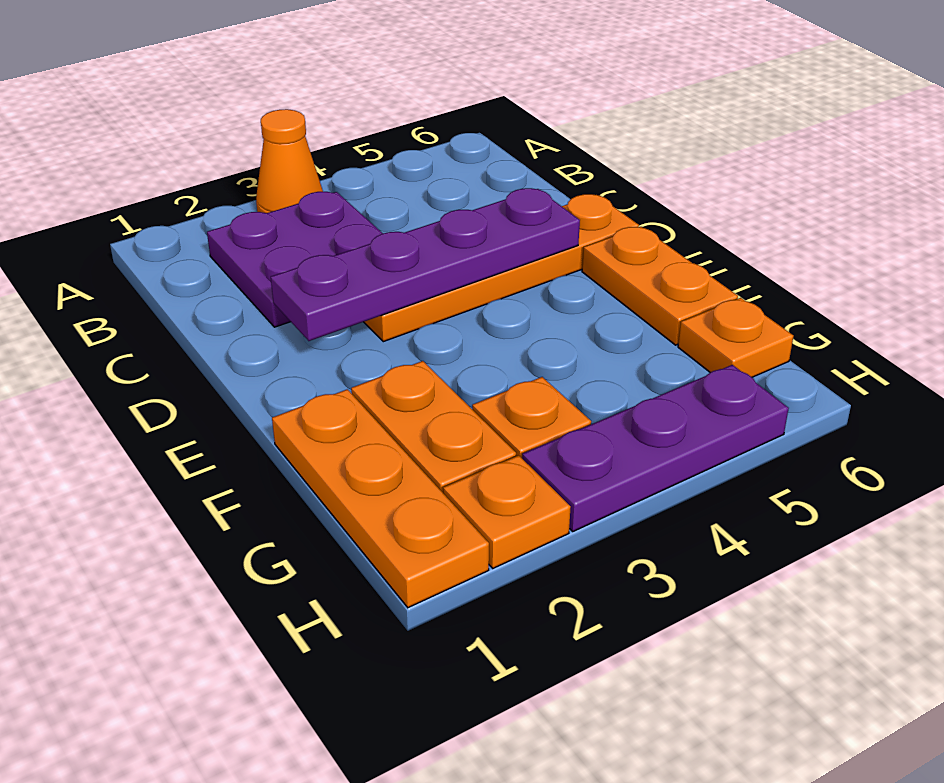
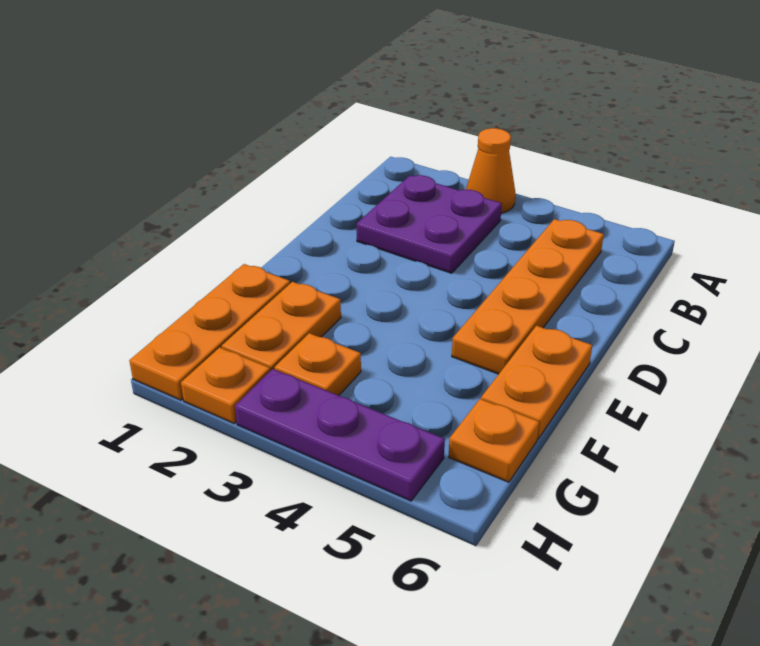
purple 1x4 plate [271,188,580,341] -> none
orange 1x4 plate [364,194,639,342] -> orange 1x4 plate turned to [452,219,604,374]

